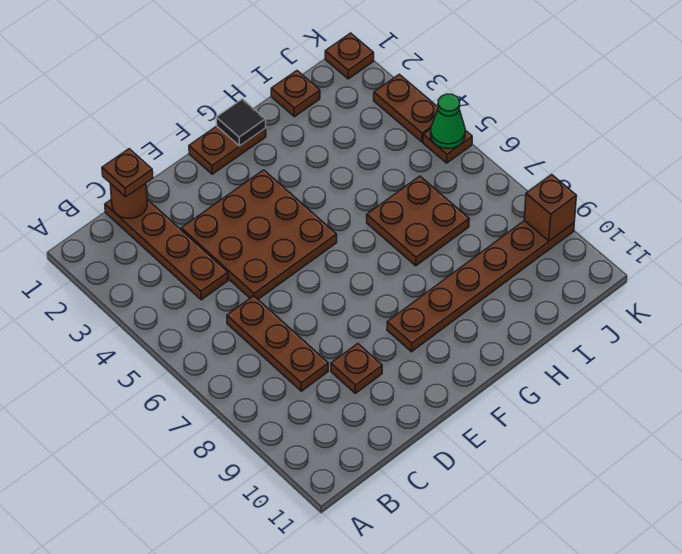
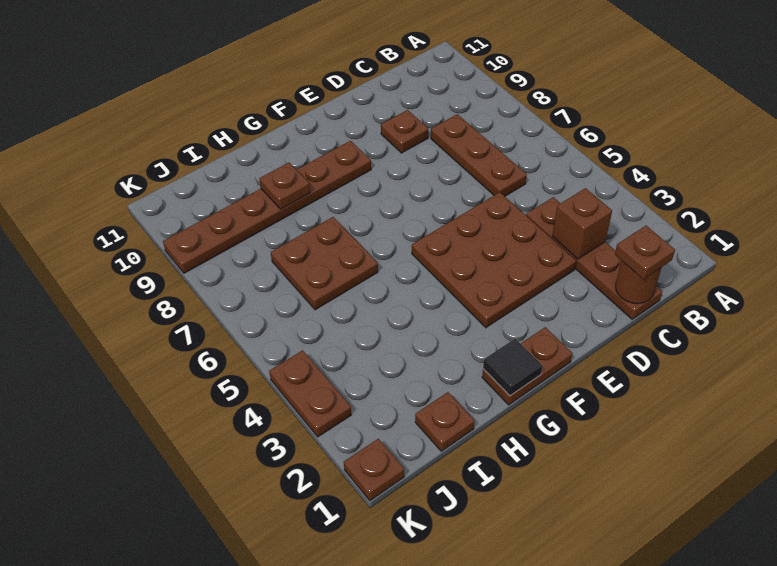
brown 1x1 plate [423,129,472,163] -> brown 1x1 plate moved to [259,163,310,209]
green 1x1 cone [431,94,465,149] -> none
brown 1x1 brick [524,175,576,241] -> brown 1x1 brick moved to [552,188,612,259]

